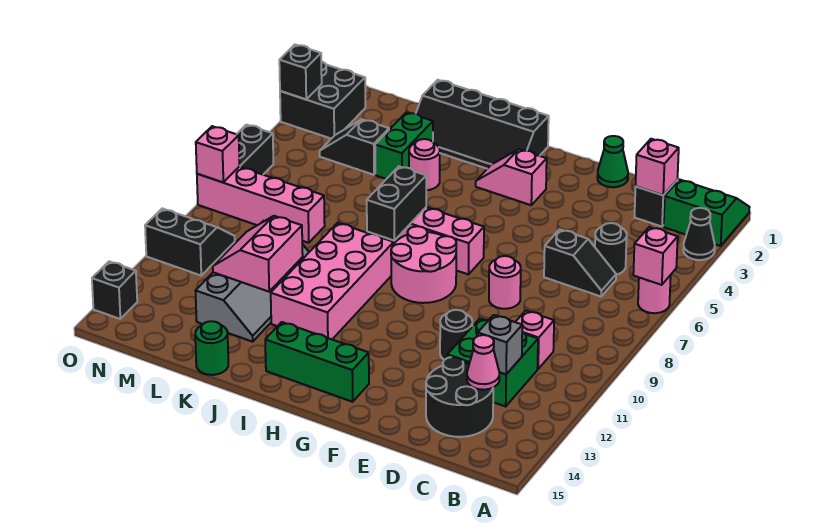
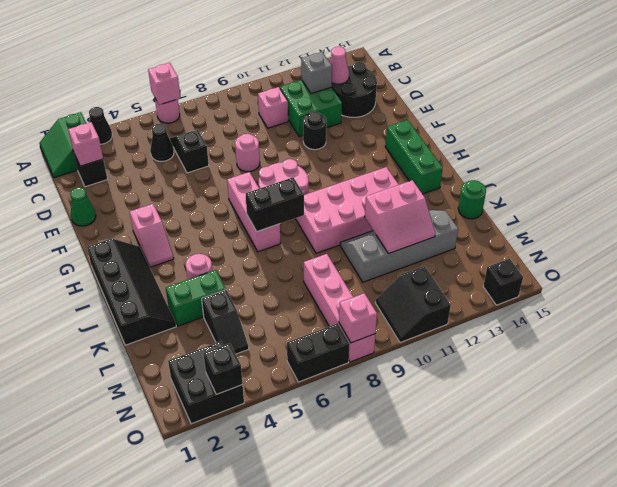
black 1x1 round brick [595,223,627,275] -> black 1x1 cone [150,124,174,161]

